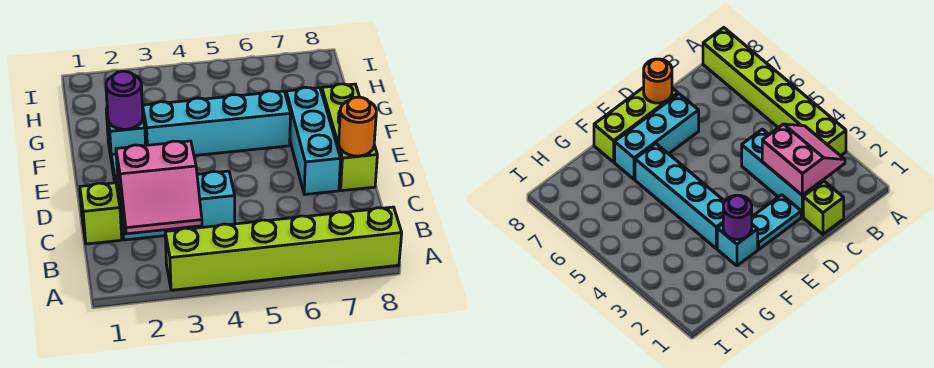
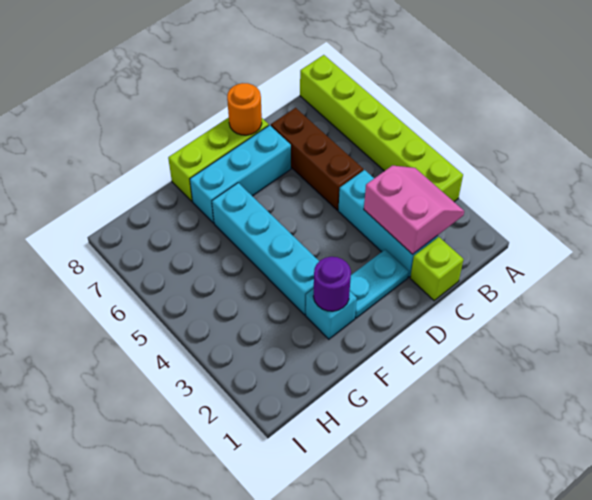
none -> brown 1x3 brick [271,108,363,210]

